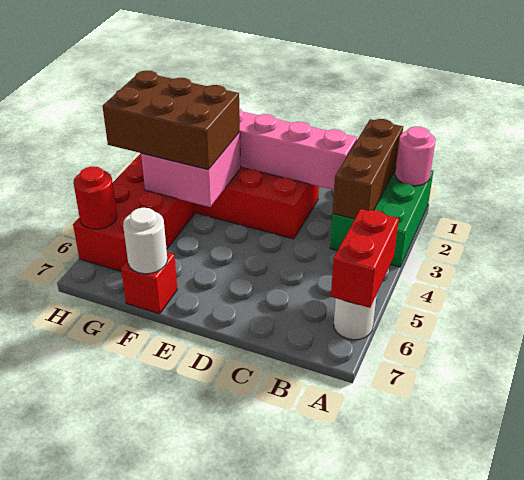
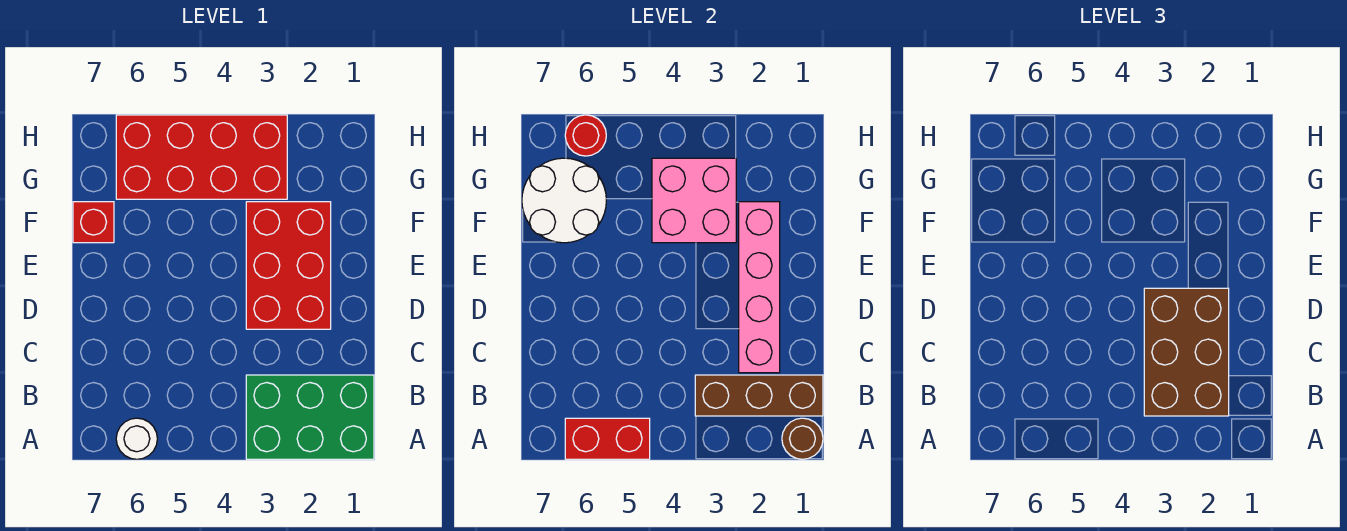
pink 1x1 round brick [395,126,436,186] -> brown 1x1 round brick [782,418,823,459]
brown 2x3 brick [103,71,240,170] -> brown 2x3 brick moved to [1144,288,1229,416]
white 1x1 round brick [123,208,167,274] -> white 2x2 round brick [522,158,606,243]

